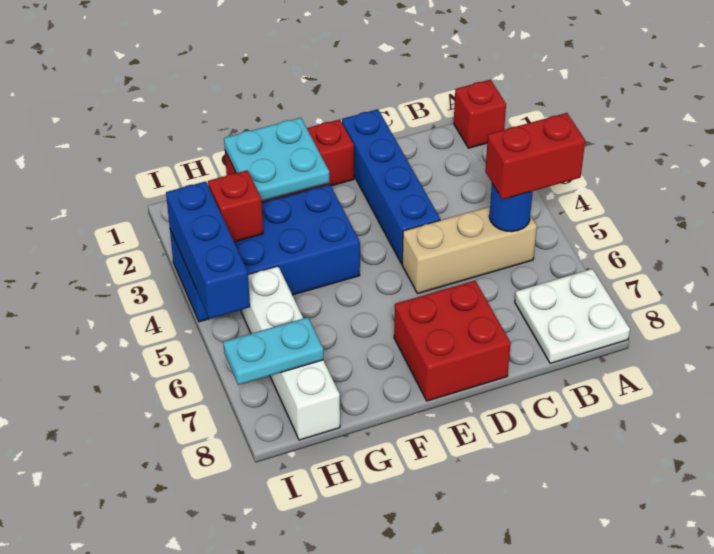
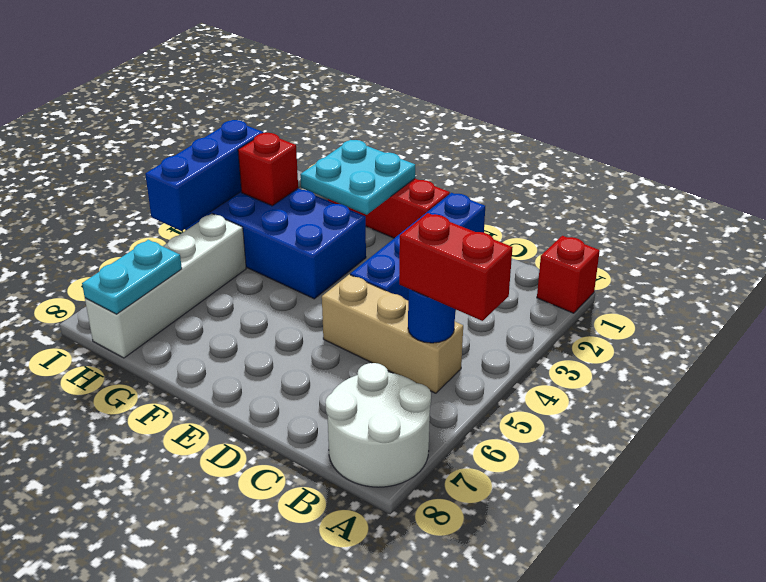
white 2x2 plate [515,269,630,363] -> white 2x2 round brick [325,363,431,487]
red 2x2 brick [394,281,511,401] -> none
cyan 1x2 plate [223,317,323,385] -> cyan 1x2 plate turned to [82,240,182,314]

